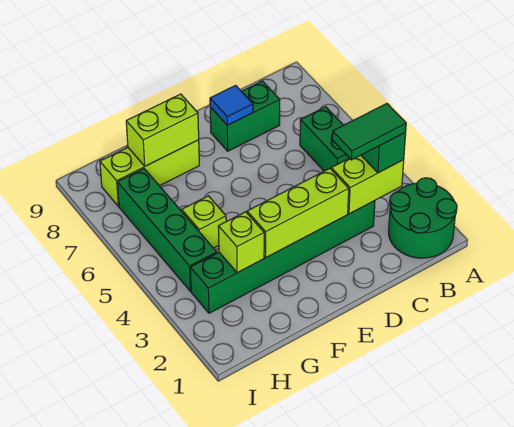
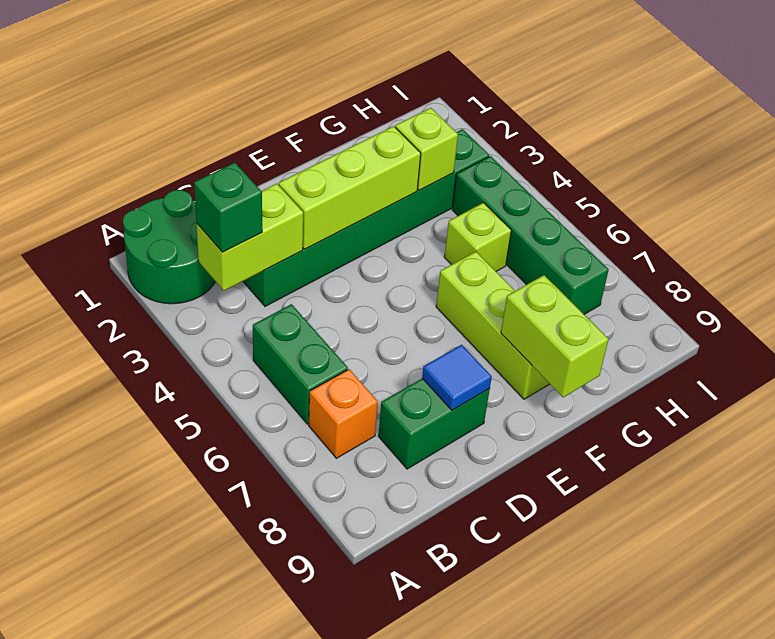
green 1x2 tile [332,104,406,160] -> none
none -> orange 1x1 brick [309,369,378,458]
lime 1x3 brick [100,140,199,206] -> lime 1x3 brick turned to [436,252,549,399]
lime 1x2 brick [126,94,199,166] -> lime 1x2 brick turned to [501,275,609,397]

